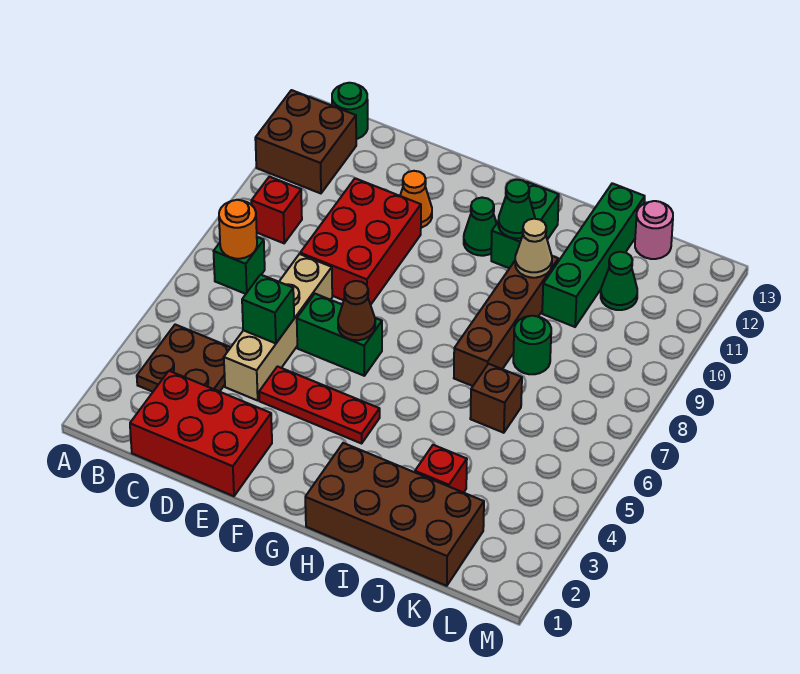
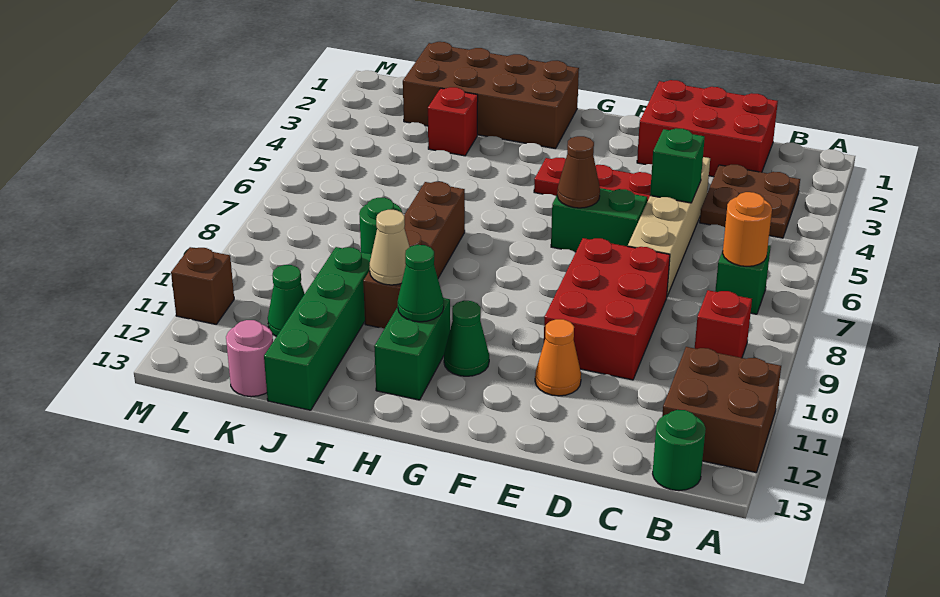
brown 1x1 brick [470,364,522,433] -> brown 1x1 brick moved to [171,247,234,324]

